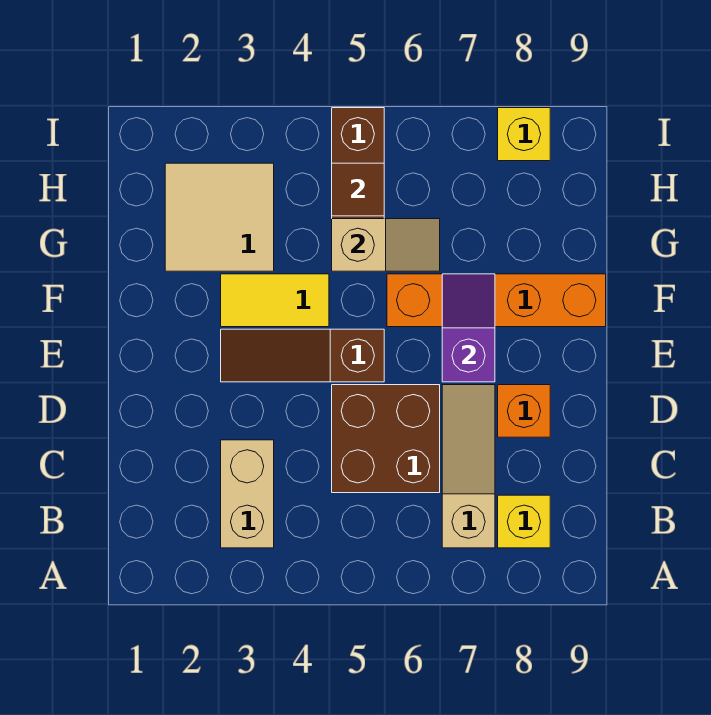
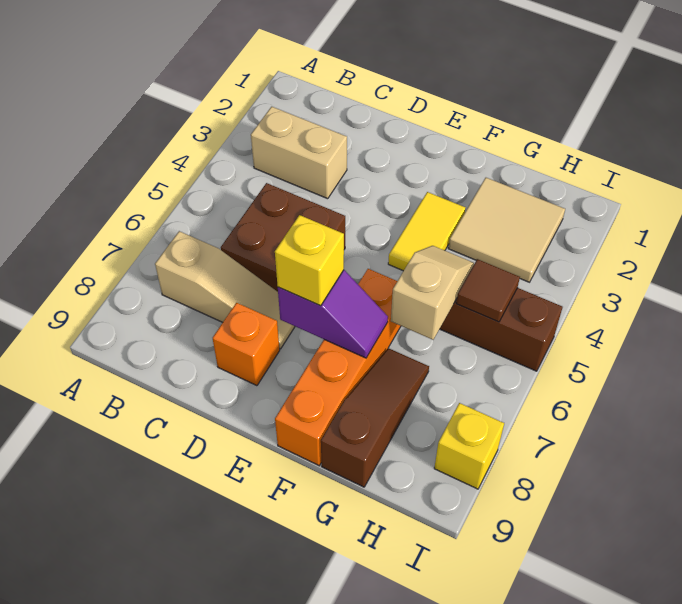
yellow 1x1 brick [498,495,550,548] -> yellow 1x1 brick moved to [275,215,344,306]
brown 1x3 slope [221,329,384,382] -> brown 1x3 slope moved to [321,348,429,487]
tan 1x2 slope [332,219,440,271] -> tan 1x2 slope turned to [391,246,474,340]

